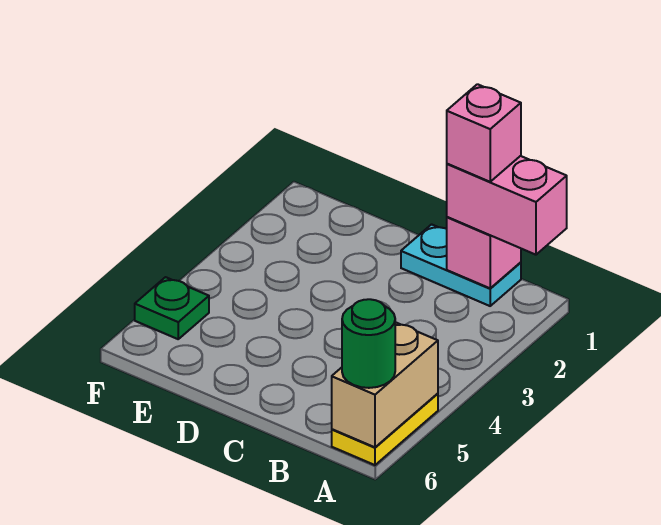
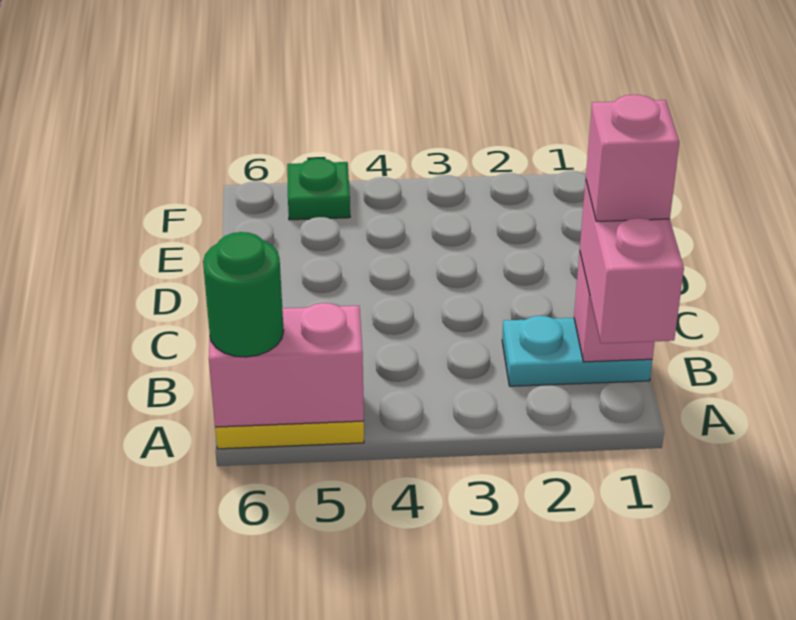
tan 1x2 brick [332,322,438,447] -> pink 1x2 brick [209,303,364,427]
cyan 1x2 plate [401,224,521,306] -> cyan 1x2 plate turned to [502,316,652,386]

